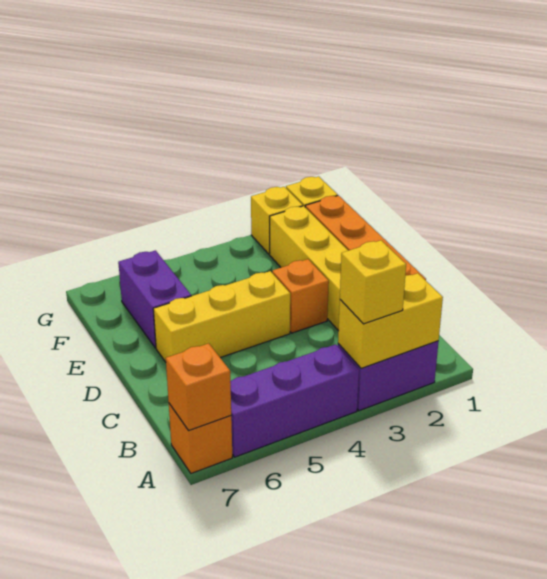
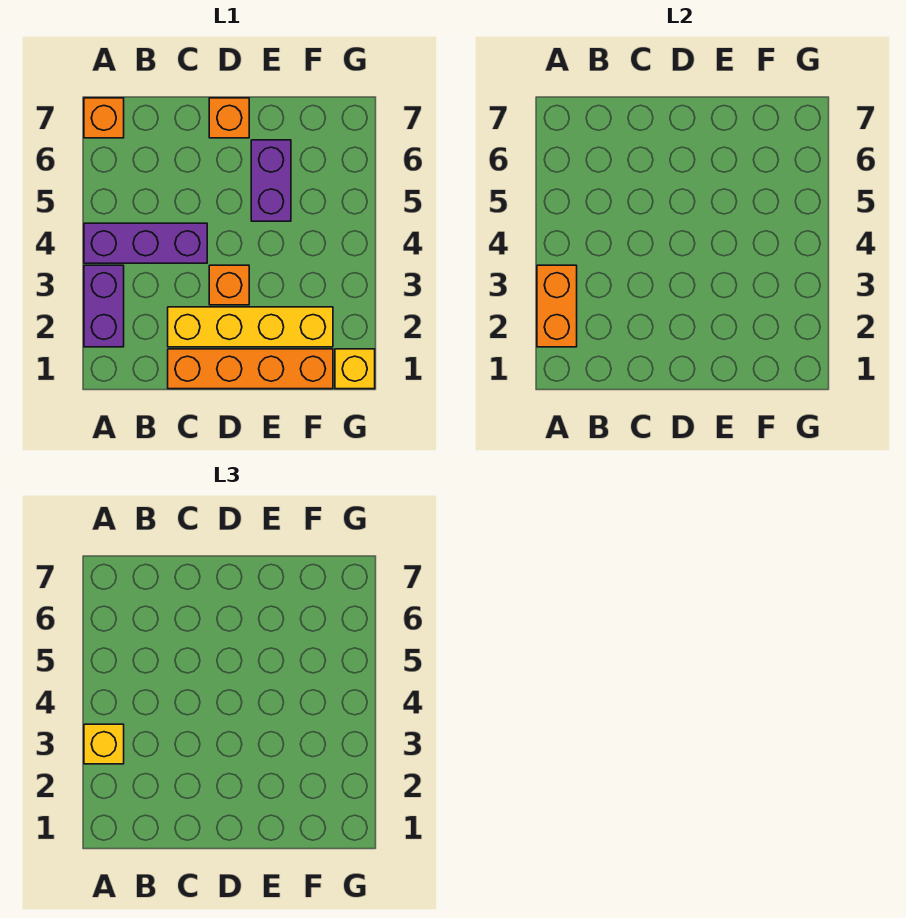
yellow 1x2 brick [338,273,443,369] -> orange 1x2 brick [537,265,577,347]
purple 1x3 brick [230,344,359,457] -> purple 1x3 brick turned to [84,223,207,263]
orange 1x1 brick [166,343,231,431] -> orange 1x1 brick moved to [209,98,249,138]
yellow 1x3 brick [153,271,290,362] -> none
purple 1x2 brick [118,251,191,348] -> purple 1x2 brick turned to [251,140,291,221]
yellow 1x1 brick [251,187,303,254] -> none

